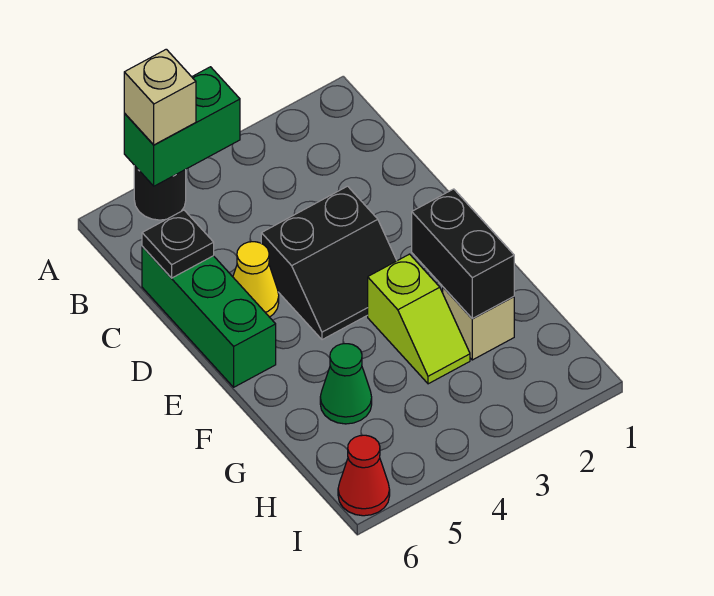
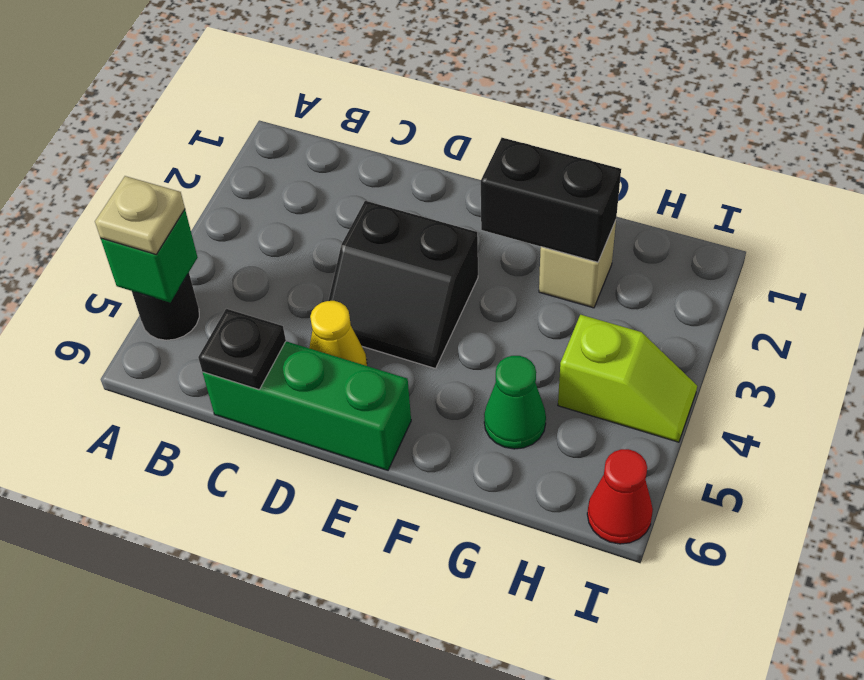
green 1x2 brick [124,67,240,186] -> green 1x1 brick [101,210,198,302]
tan 1x1 brick [124,49,196,145] -> tan 1x1 plate [95,176,185,254]
black 2x2 slope [261,186,397,340] -> black 2x2 slope turned to [328,201,478,369]
lime 1x2 slope [368,254,470,384] -> lime 1x2 slope moved to [558,315,697,442]

